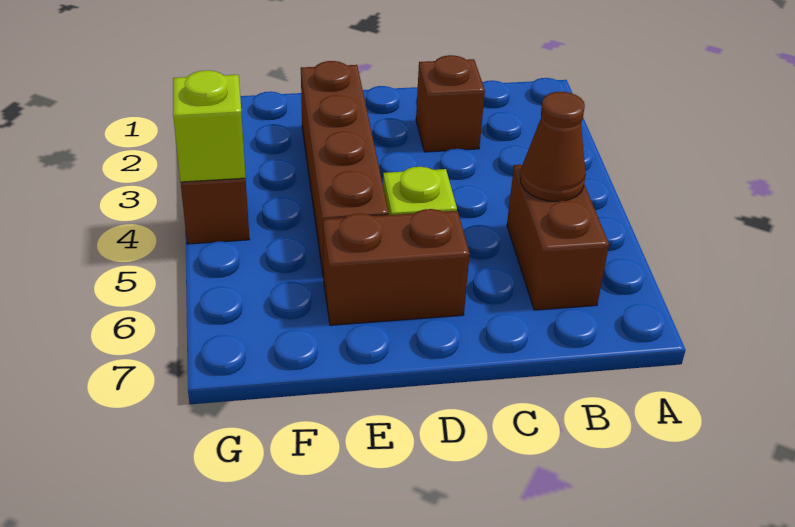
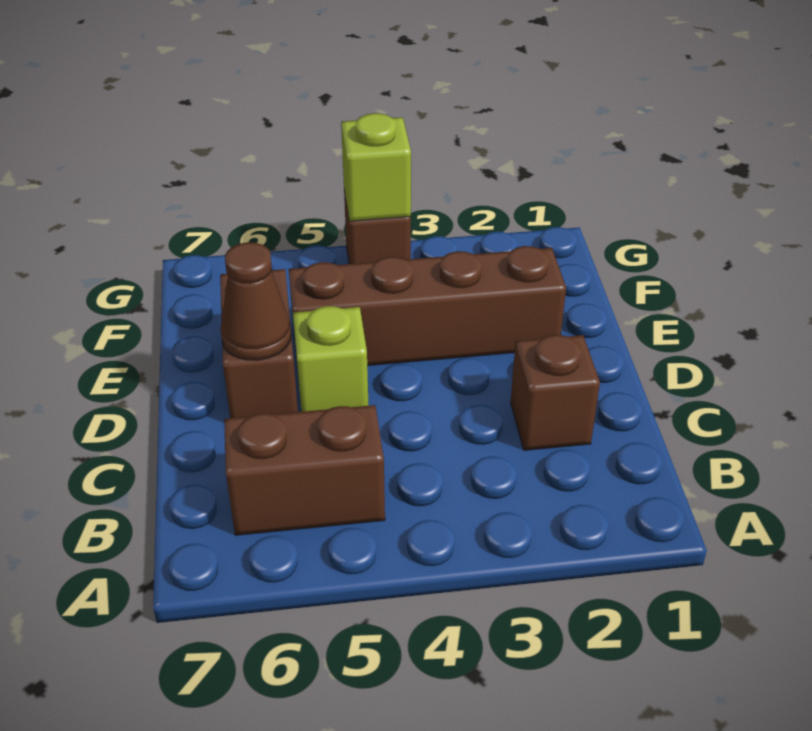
brown 1x1 cone [520,92,586,202] -> brown 1x1 cone moved to [221,242,291,360]

